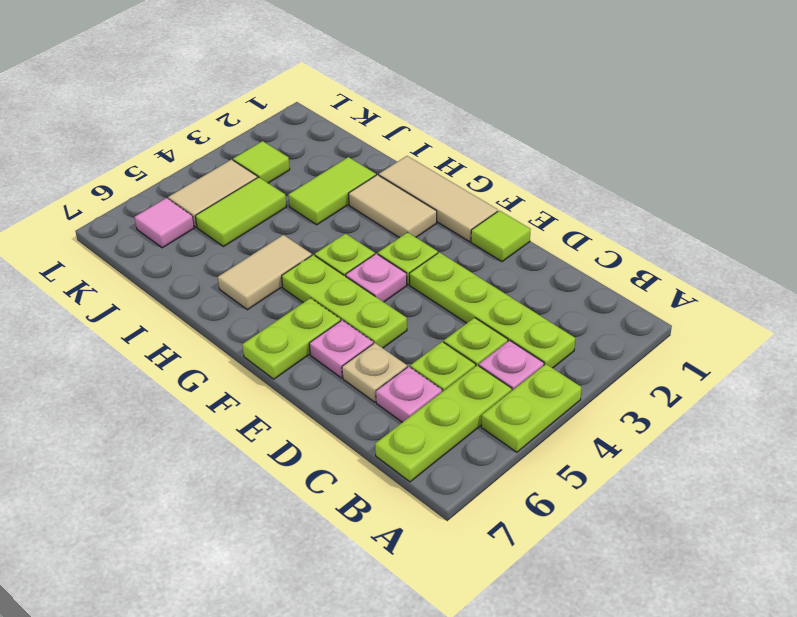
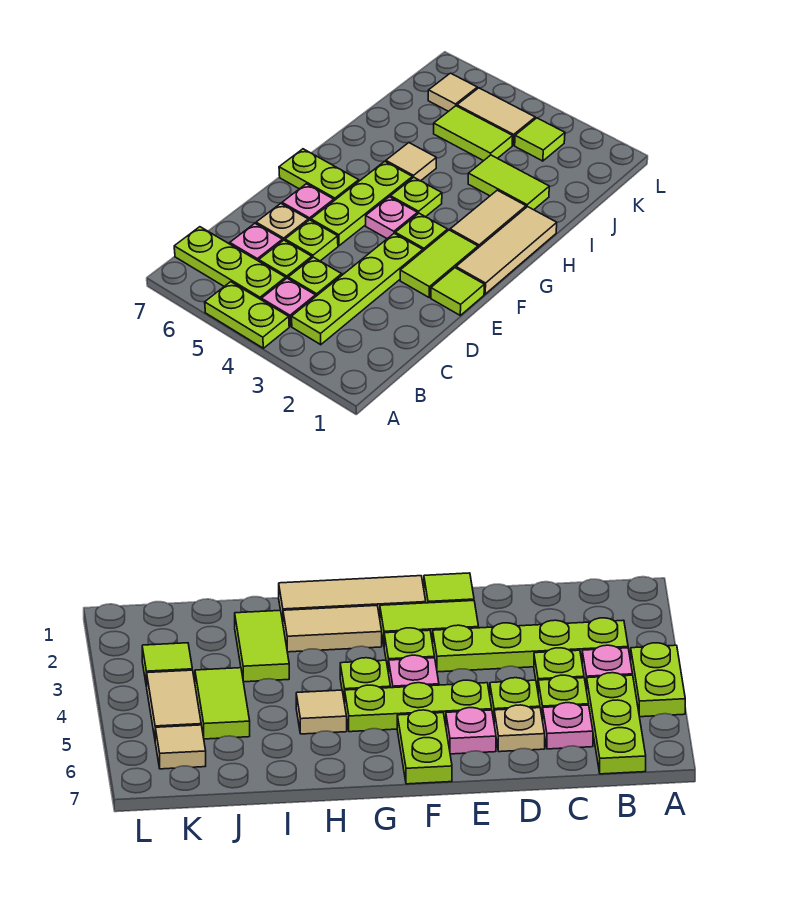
none -> lime 1x1 plate [285,220,338,261]
none -> lime 1x2 tile [400,230,478,298]
tan 1x2 tile [218,235,312,310] -> tan 1x1 tile [386,143,436,181]
pink 1x1 tile [135,198,194,248] -> tan 1x1 tile [428,73,478,111]

